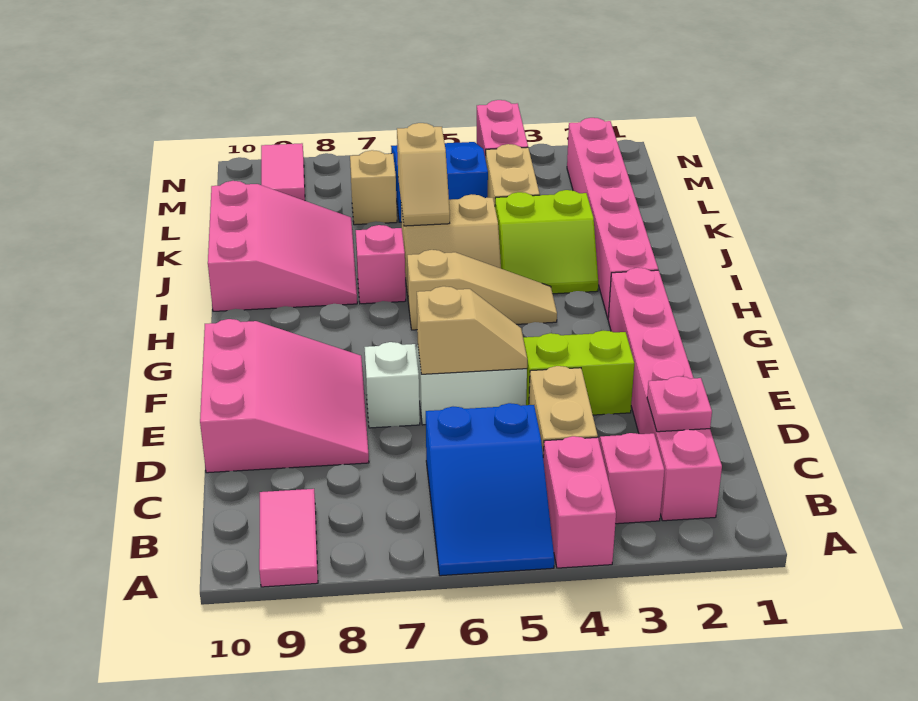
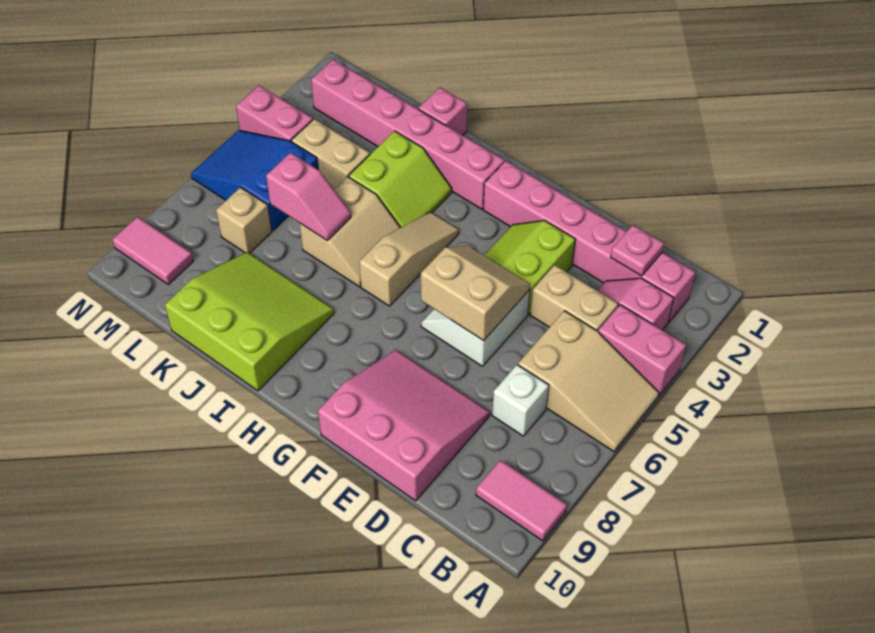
blue 2x3 slope [426,403,554,576] -> tan 2x3 slope [518,311,659,451]
tan 1x2 slope [417,286,527,374] -> tan 2x2 slope [421,246,531,341]
white 1x1 brick [364,342,420,428] -> white 1x1 brick moved to [492,365,549,436]
pink 1x1 brick [356,225,406,304] -> pink 1x1 brick moved to [418,87,467,135]
pink 3x3 slope [208,181,357,311] -> lime 3x3 slope [165,252,334,391]
tan 1x2 slope [397,123,450,226] -> pink 1x2 slope [266,153,351,241]

